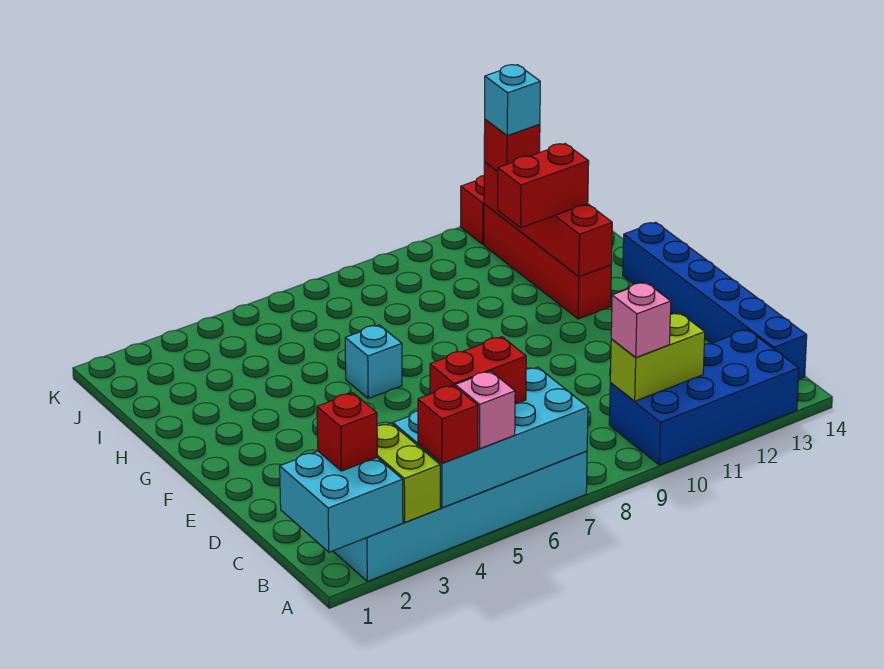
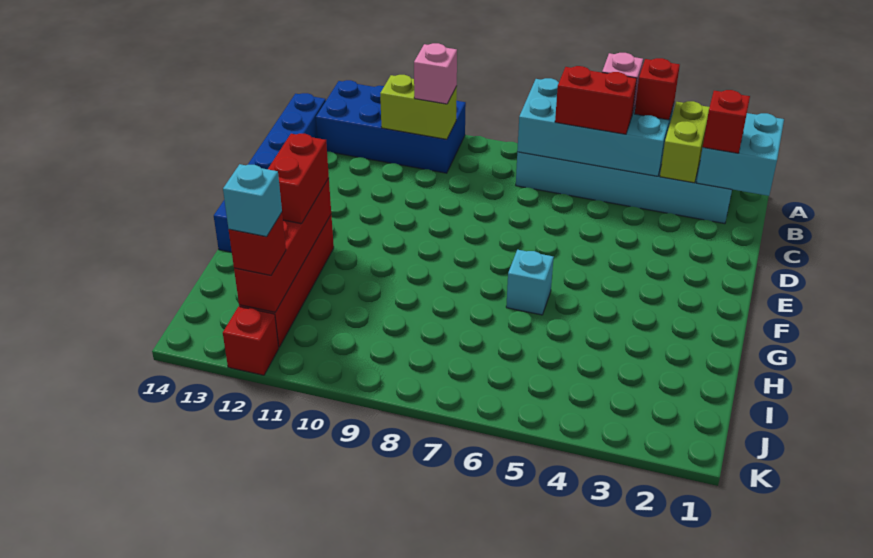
red 1x2 brick [498,144,589,228] -> red 1x2 brick turned to [268,134,329,224]

